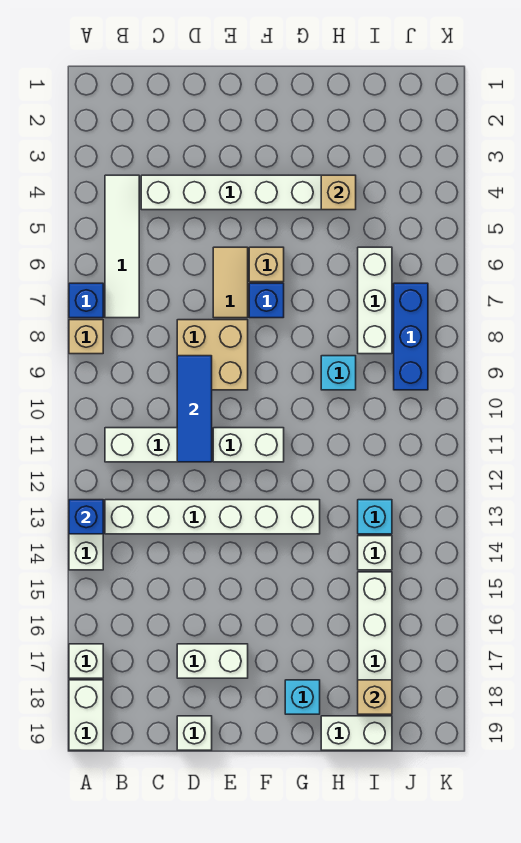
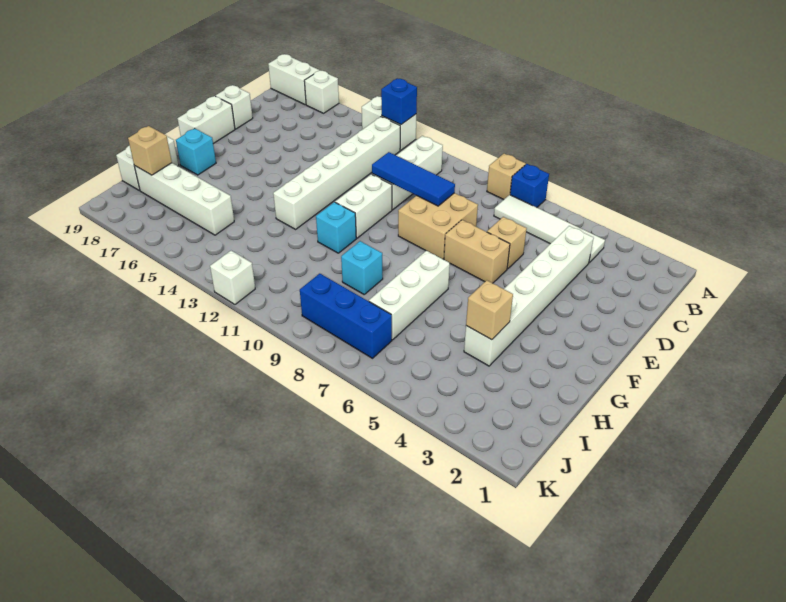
white 1x2 brick [177,644,248,678] -> white 1x2 brick moved to [178,96,235,144]
tan 1x2 tile [213,247,248,318] -> tan 1x2 brick [444,220,510,283]
tan 1x1 brick [249,247,284,282] -> tan 1x1 brick moved to [487,217,527,269]
blue 1x1 brick [249,283,284,318] -> none
white 1x3 brick [358,247,392,354] -> white 1x3 brick turned to [369,251,450,340]
cyan 1x1 brick [358,500,392,534] -> cyan 1x1 brick moved to [316,202,356,253]
white 1x1 brick [358,536,392,570] -> white 1x1 brick moved to [210,251,255,304]

